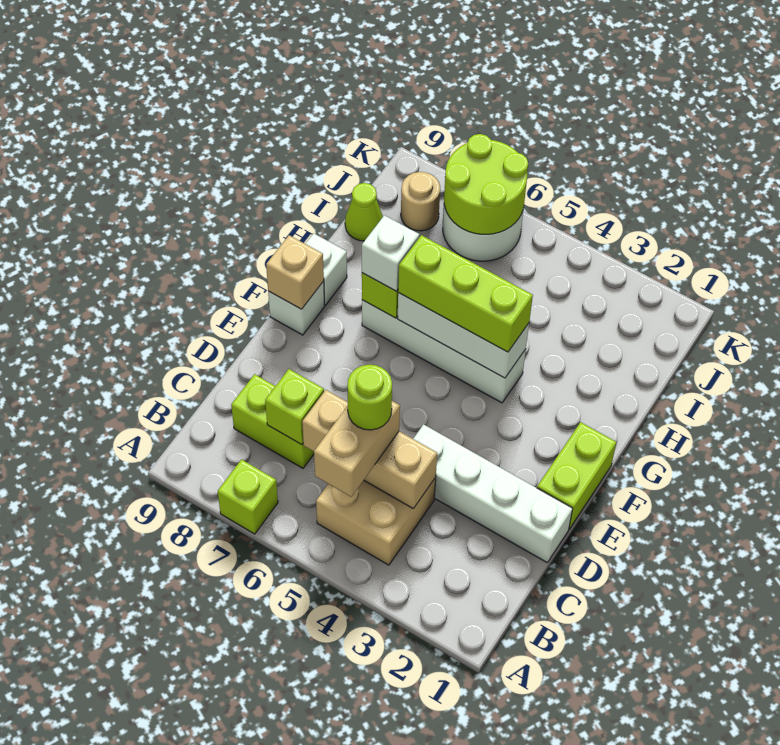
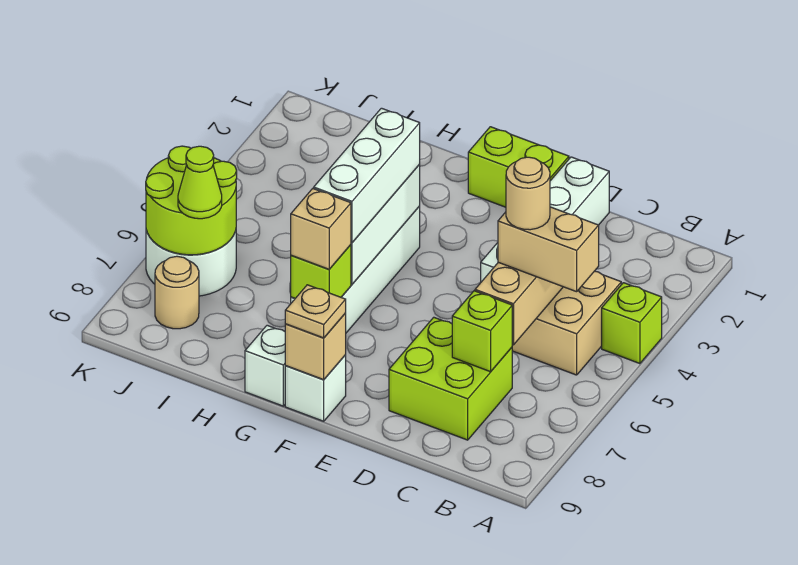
lime 1x1 brick [218,460,278,534] -> lime 1x1 brick moved to [602,283,662,364]
lime 1x1 round brick [347,365,392,430] -> tan 1x1 round brick [506,157,550,230]
lime 1x2 brick [231,374,314,468] -> lime 2x2 brick [389,317,512,440]
none -> tan 1x1 plate [285,285,346,338]
lime 1x3 brick [398,235,533,352] -> white 1x3 brick [314,108,420,243]
white 1x1 brick [362,215,419,291] -> tan 1x1 brick [291,189,351,269]
lime 1x1 cone [345,183,383,241] -> lime 1x1 cone moved to [178,146,222,219]

